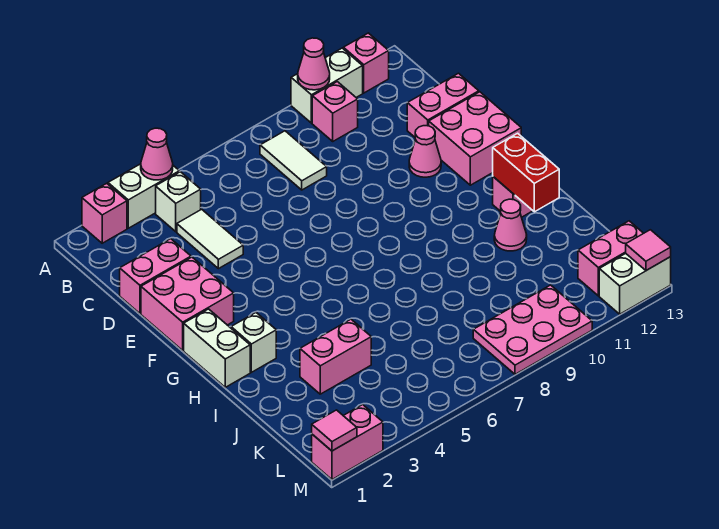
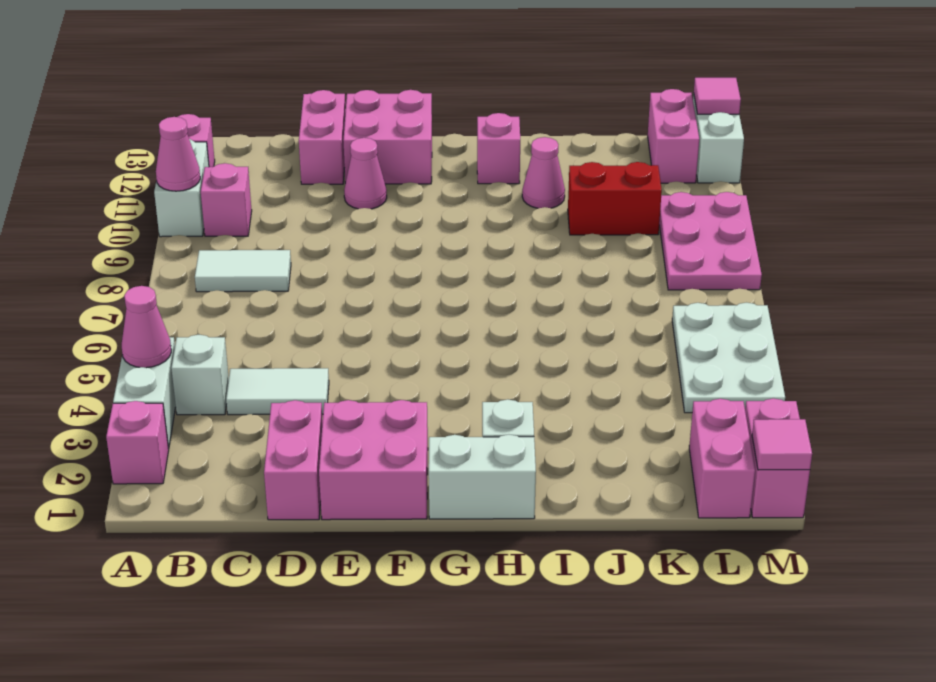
red 1x2 brick [493,133,559,212] -> red 1x2 brick moved to [568,162,662,235]
pink 1x2 brick [300,319,371,394] -> pink 1x2 brick moved to [689,399,755,518]
none -> white 2x3 plate [672,303,785,413]

